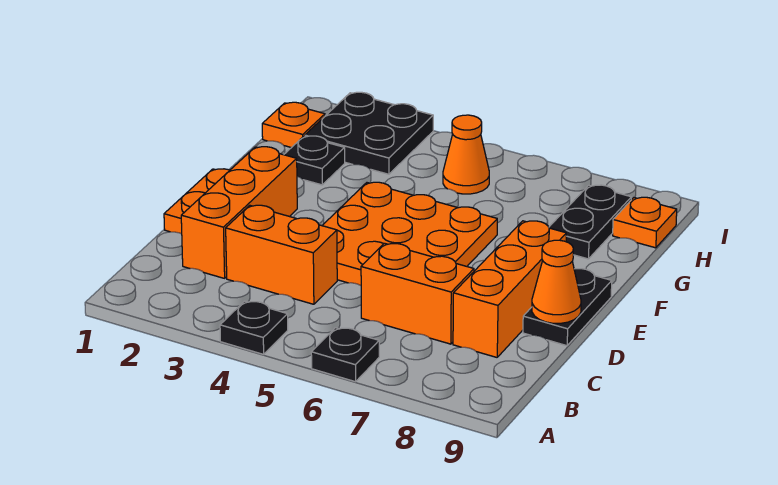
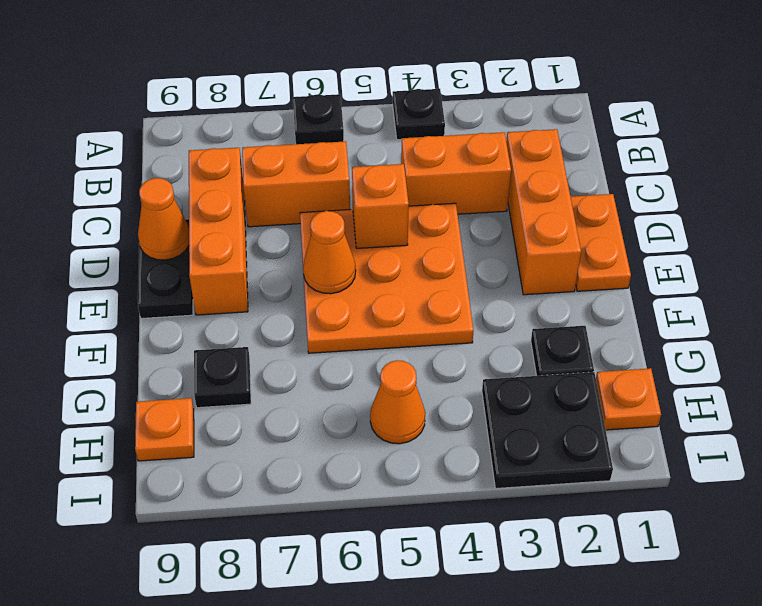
none -> orange 1x1 brick [352,164,409,248]
none -> orange 1x1 cone [303,211,356,294]
black 1x2 plate [549,185,631,259] -> black 1x1 plate [194,347,251,408]

